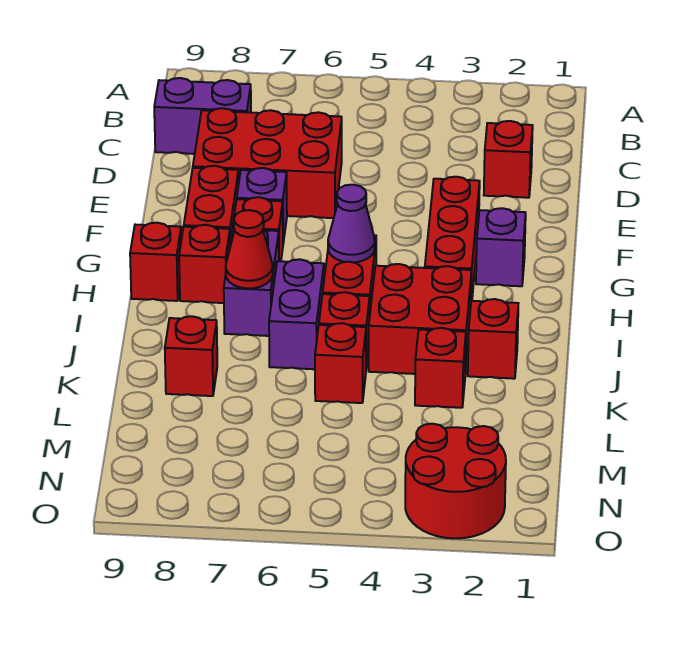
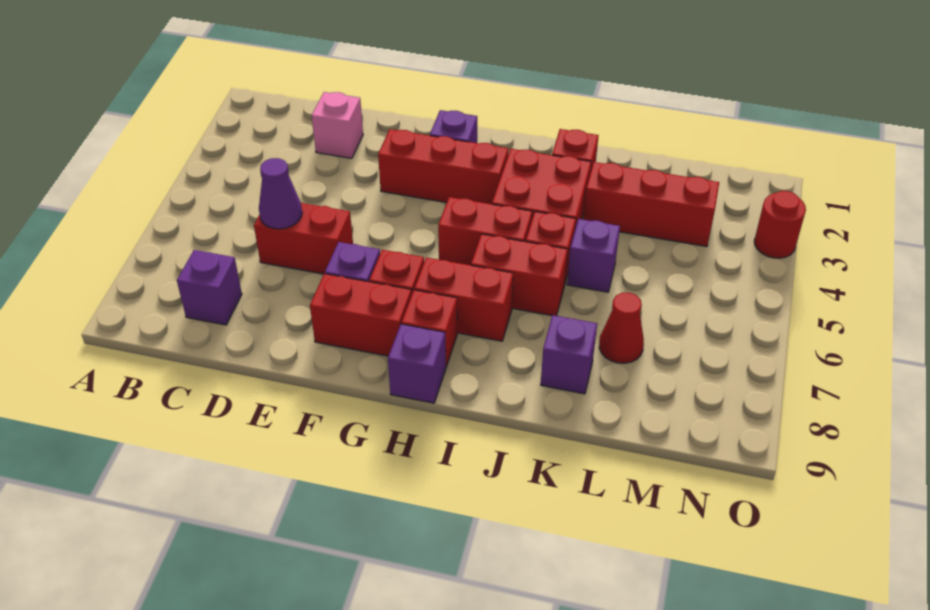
purple 1x2 brick [154,78,251,154] -> purple 1x1 brick [177,250,242,325]
red 1x1 brick [484,121,533,198] -> pink 1x1 brick [312,92,363,158]
red 2x3 brick [193,108,342,218] -> red 1x2 brick [254,203,353,274]
purple 1x1 cone [328,185,375,262] -> purple 1x1 cone moved to [259,158,302,229]
purple 1x2 brick [224,229,279,336] -> red 1x2 brick [414,257,513,341]
red 1x1 brick [130,223,181,301] -> purple 1x1 brick [388,324,446,403]
purple 1x2 brick [269,259,324,369] -> red 1x2 brick [471,234,568,316]
red 1x1 cone [226,210,273,289] -> red 1x1 cone moved to [599,293,644,363]
red 1x1 brick [415,328,466,408] -> red 1x3 brick [583,162,719,247]
red 1x1 brick [315,323,366,403] -> purple 1x1 brick [567,219,620,292]
red 1x1 brick [165,316,217,396] -> purple 1x1 brick [541,315,597,394]
red 2x2 round brick [405,424,506,538] -> red 1x1 round brick [754,191,806,258]

